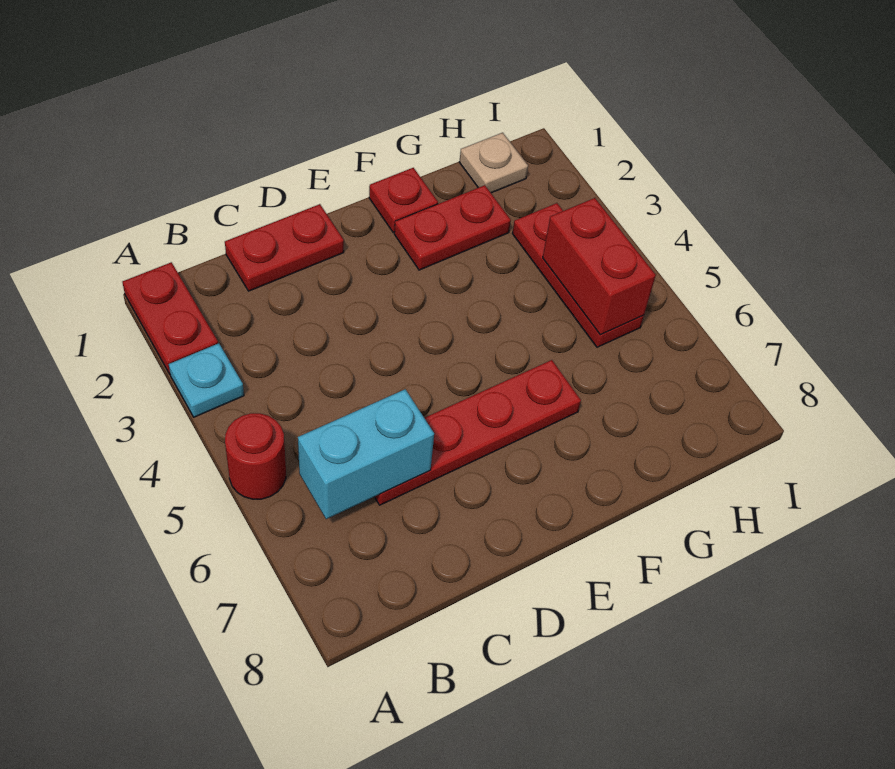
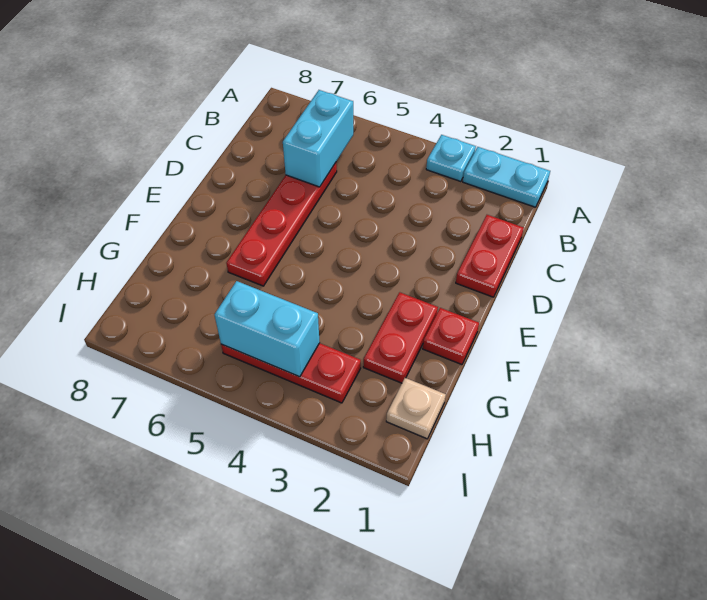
red 1x2 plate [123,262,218,374] -> cyan 1x2 plate [463,147,550,207]
red 1x1 round brick [225,413,286,499] -> none
red 1x2 brick [543,198,656,335] -> cyan 1x2 brick [214,281,320,377]

